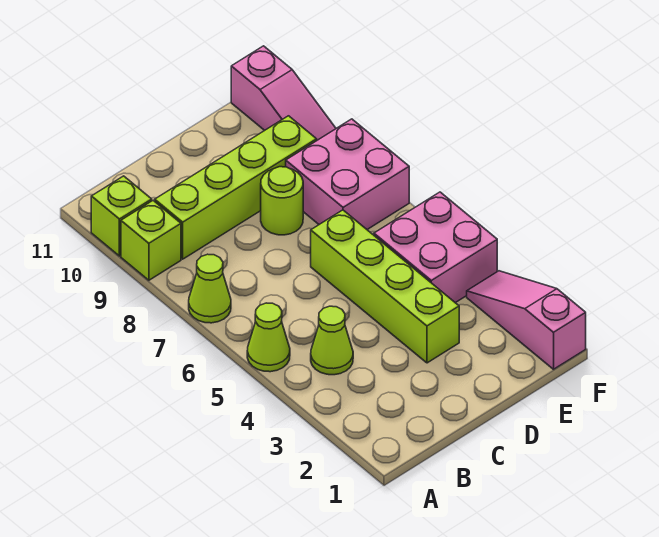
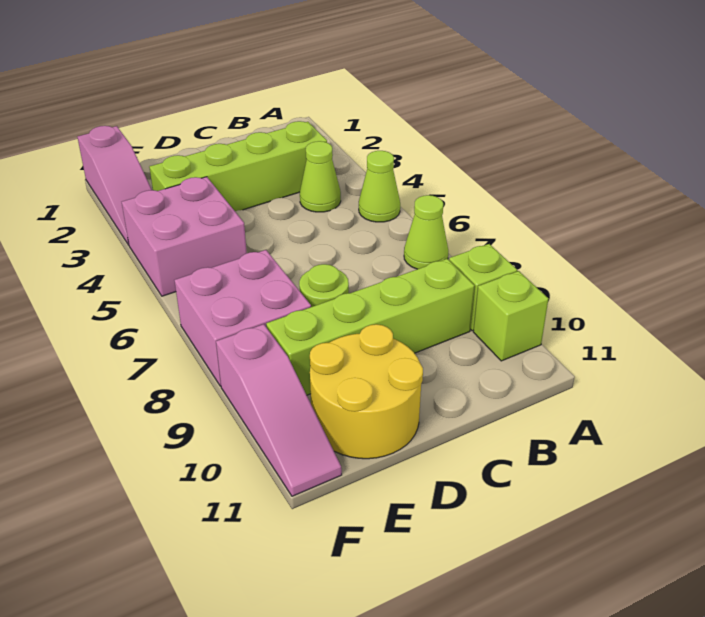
lime 1x4 brick [311,210,459,363] -> lime 1x4 brick turned to [149,121,327,211]
none -> yellow 2x2 round brick [310,324,423,459]
pink 1x3 slope [231,46,336,140] -> pink 1x3 slope turned to [216,324,342,496]

